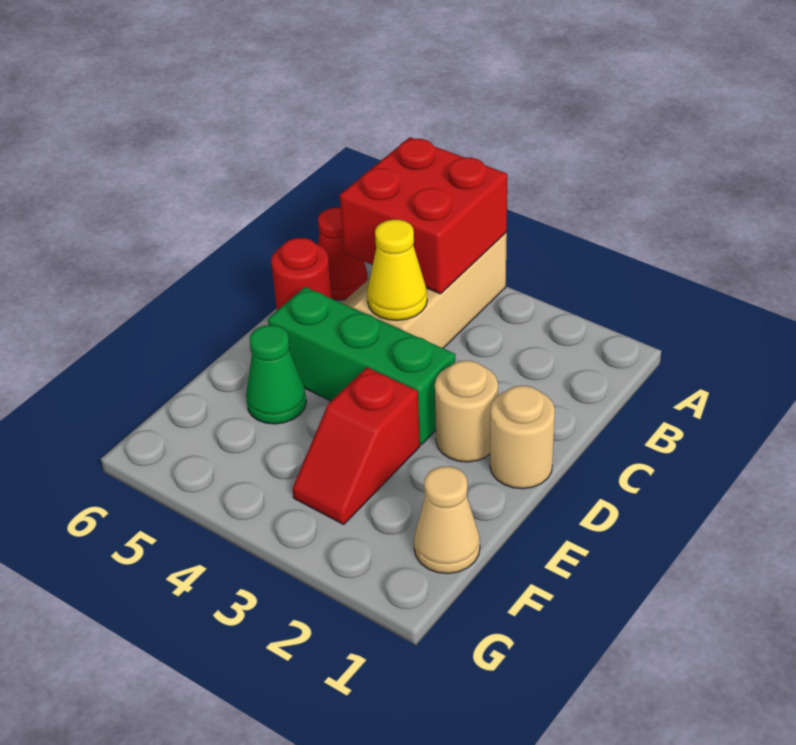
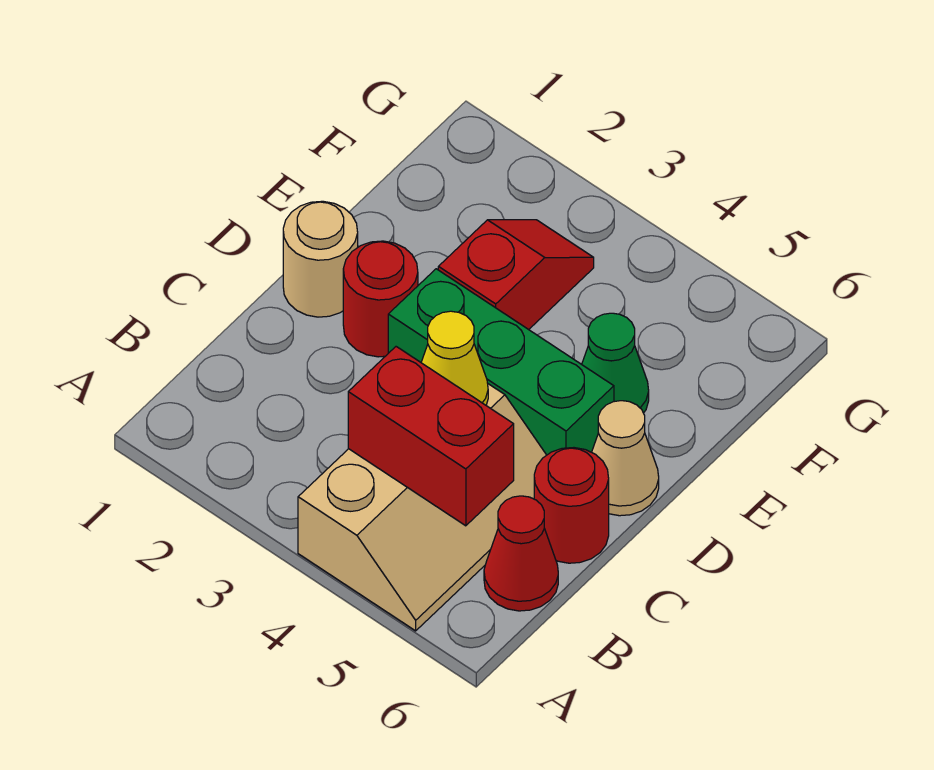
red 2x2 brick [340,137,507,294] -> red 1x2 brick [348,347,514,526]
tan 1x1 round brick [435,361,498,462] -> red 1x1 round brick [343,241,418,357]
tan 1x1 cone [414,466,480,574] -> tan 1x1 cone moved to [592,401,659,516]

